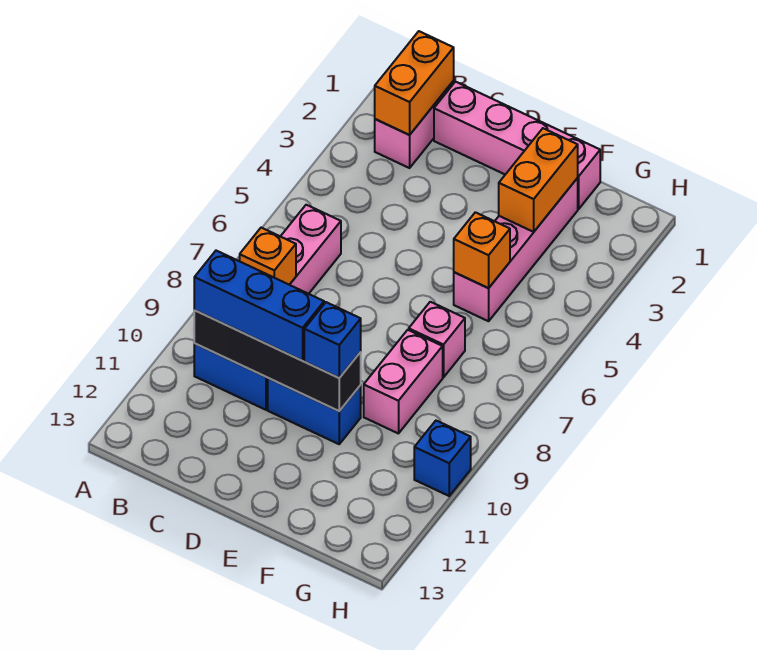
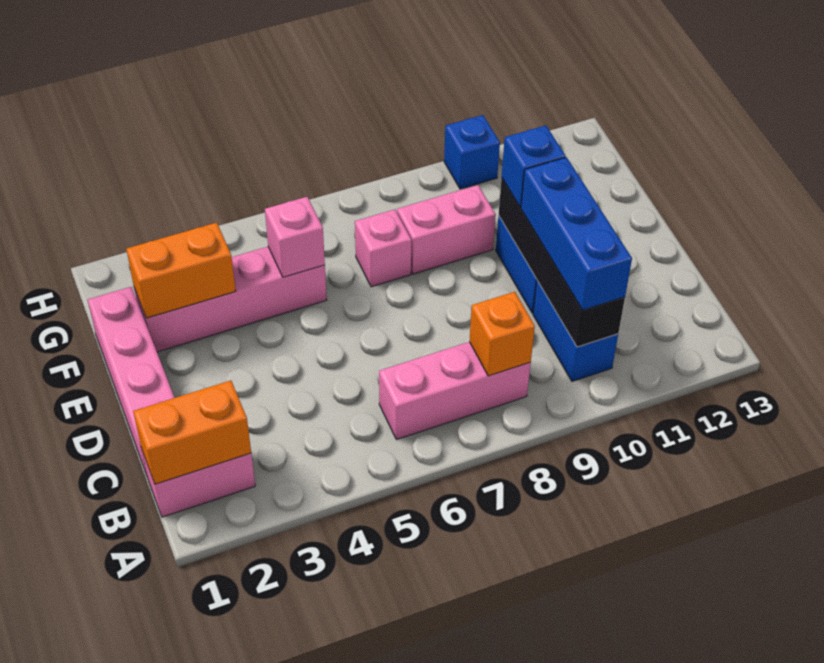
orange 1x1 brick [454,212,510,288] -> pink 1x1 brick [265,197,325,277]

